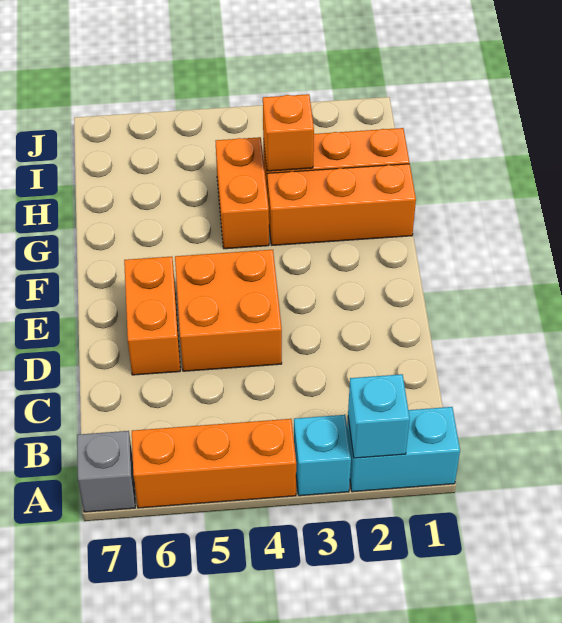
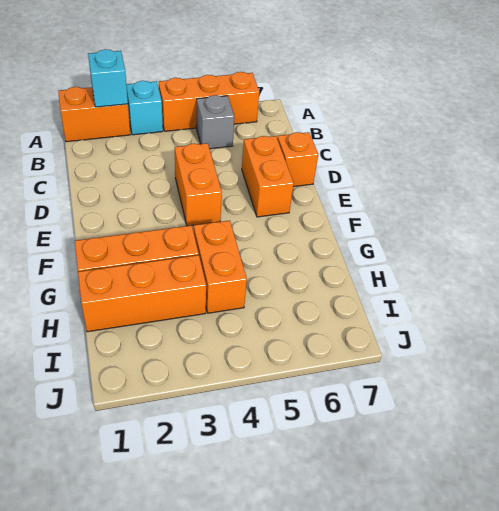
cyan 1x2 brick [347,407,460,492] -> orange 1x2 brick [58,87,130,142]
grey 1x1 brick [77,431,135,512] -> grey 1x1 brick moved to [196,95,234,149]
orange 2x2 brick [175,250,282,371] -> orange 1x2 brick [175,143,222,226]
orange 1x1 brick [263,94,314,171] -> orange 1x1 brick moved to [277,132,318,187]

